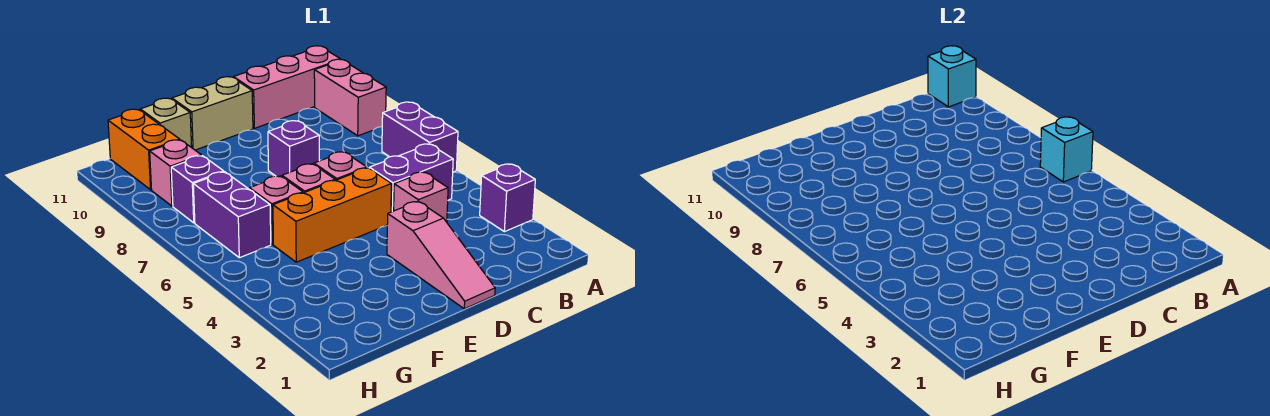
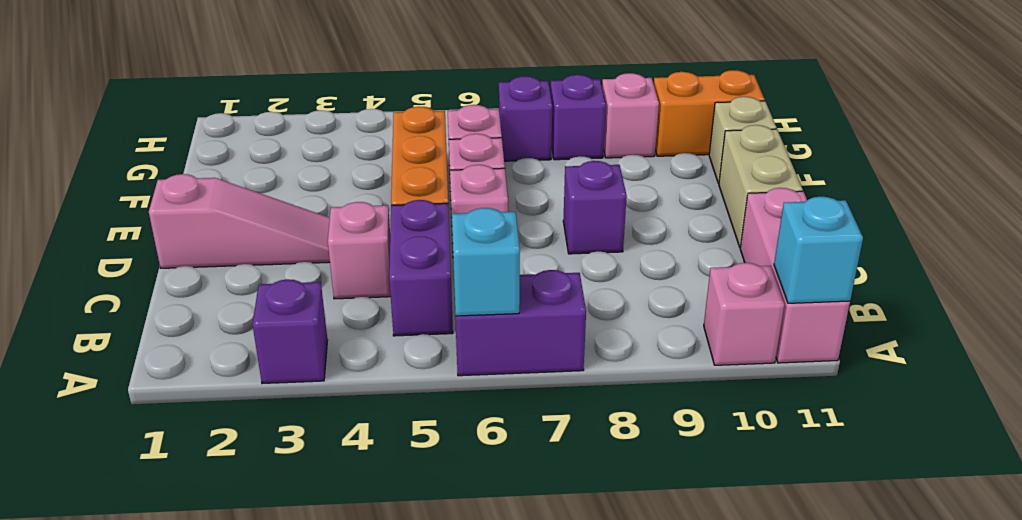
pink 1x2 brick [314,59,386,136] -> pink 1x1 brick [704,263,784,365]
pink 1x3 slope [387,201,495,309] -> pink 1x3 slope turned to [149,174,330,268]
purple 1x2 brick [193,172,271,258] -> purple 1x1 brick [499,76,552,161]

